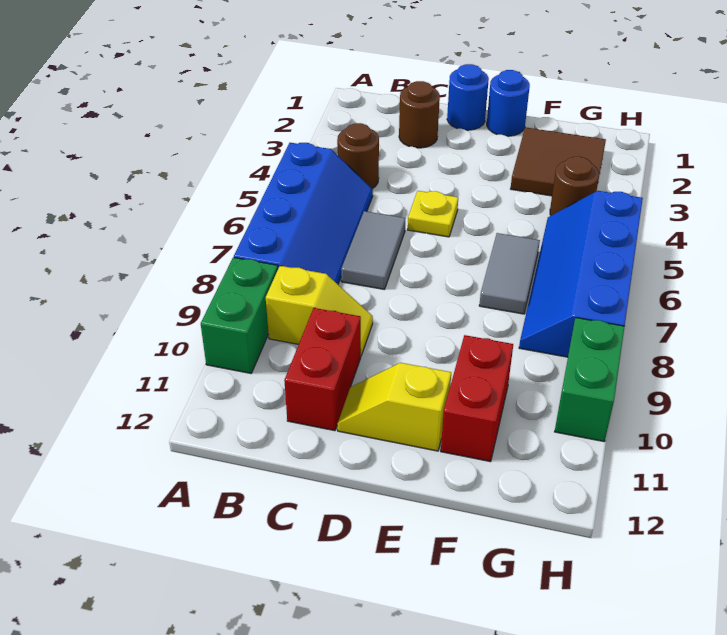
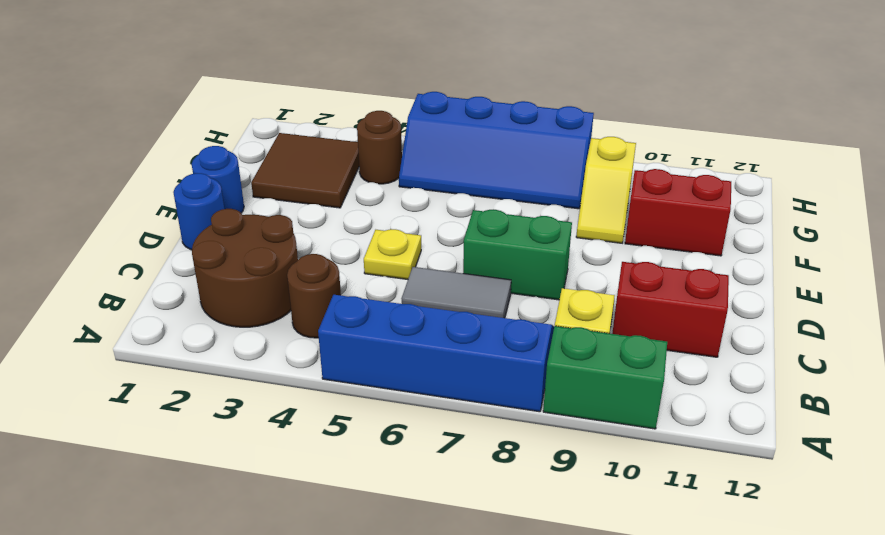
brown 1x1 round brick [399,81,440,148] -> brown 2x2 round brick [192,209,298,327]
yellow 1x2 slope [337,363,451,451] -> yellow 1x2 slope moved to [576,137,636,243]
grey 1x2 tile [479,233,540,314] -> none
green 1x2 brick [555,318,625,442] -> green 1x2 brick moved to [463,210,572,300]

